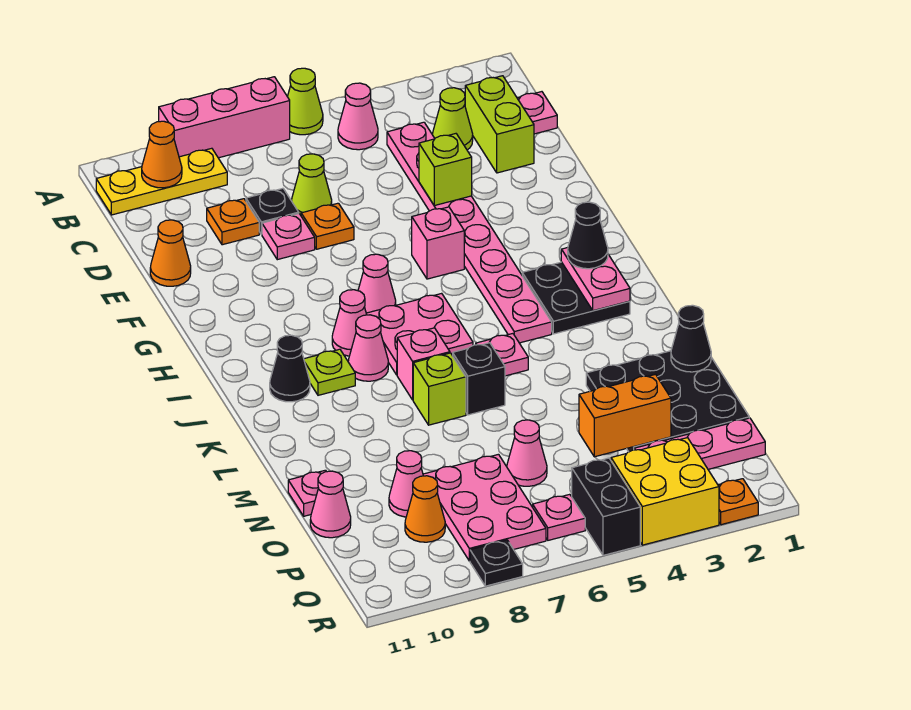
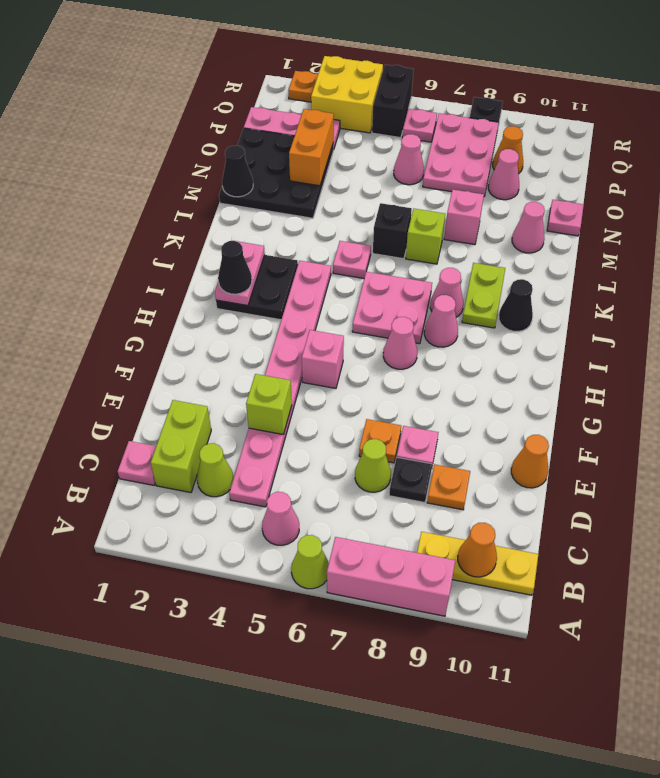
lime 1x1 plate [304,349,355,395] -> lime 1x2 plate [462,263,505,328]
pink 1x1 brick [397,328,450,400] -> pink 1x1 brick moved to [444,190,484,245]
orange 1x2 brick [579,374,671,457] -> orange 1x2 brick turned to [289,109,334,186]
pink 1x1 cone [310,471,351,538] -> pink 1x1 cone moved to [512,202,545,253]

